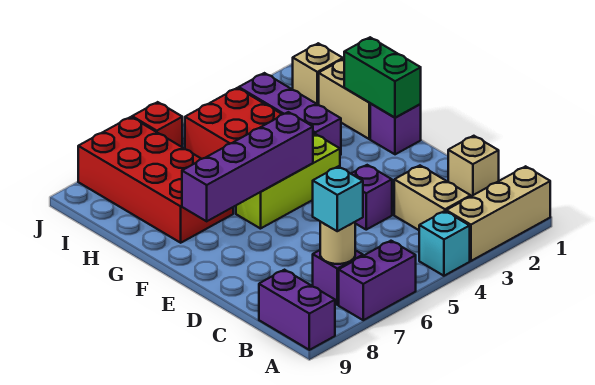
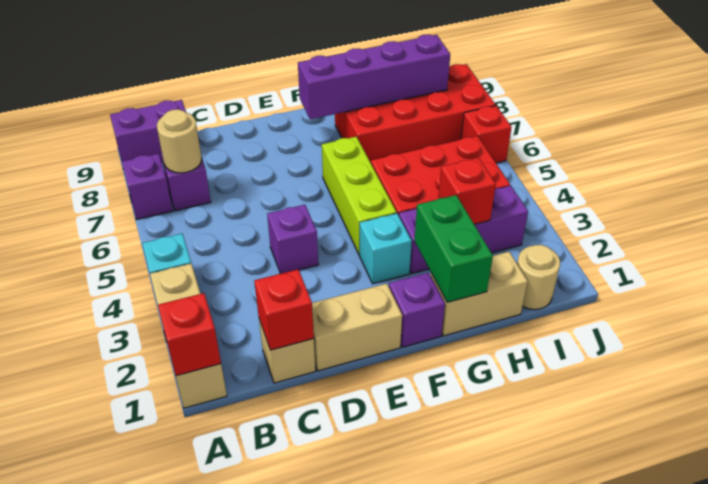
none -> red 1x1 brick [158,293,221,376]
purple 1x2 brick [339,241,416,320] -> purple 1x1 brick [122,154,173,220]
tan 1x2 brick [394,166,471,230] -> tan 1x2 brick moved to [312,284,402,371]
cyan 1x1 brick [313,166,363,231] -> cyan 1x1 brick moved to [360,213,412,284]
none -> red 1x1 brick [254,270,314,350]
green 1x2 brick [344,37,421,118] -> green 1x2 brick turned to [414,195,493,302]
purple 1x4 brick [182,112,313,221] -> purple 1x4 brick turned to [298,35,450,119]
none -> red 1x1 brick [438,158,496,225]
tan 1x1 brick [293,43,343,105] -> tan 1x1 round brick [517,245,560,310]

